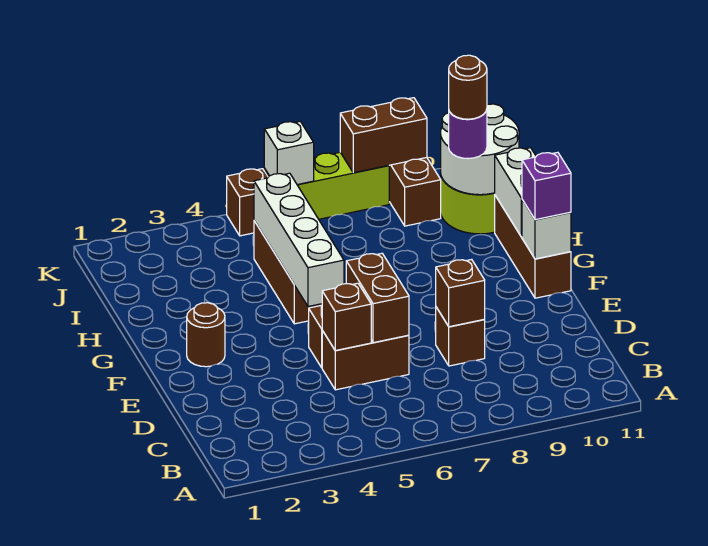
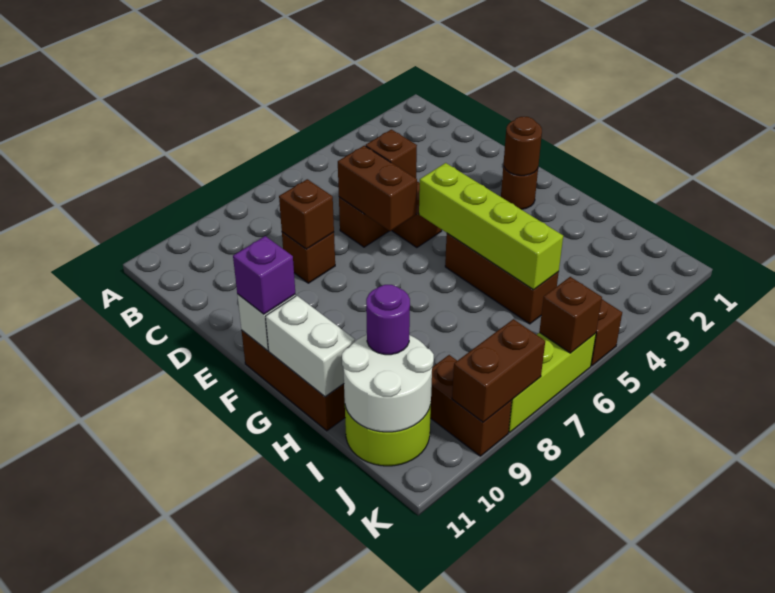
white 1x4 brick [254,173,344,307] -> lime 1x4 brick [419,163,563,290]
brown 1x1 round brick [449,55,487,119] -> brown 1x1 round brick moved to [504,117,542,176]
white 1x1 brick [264,122,314,185] -> brown 1x1 brick [539,277,602,353]

